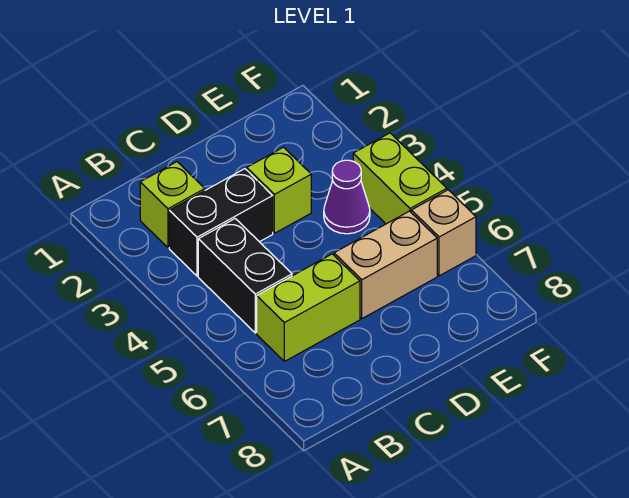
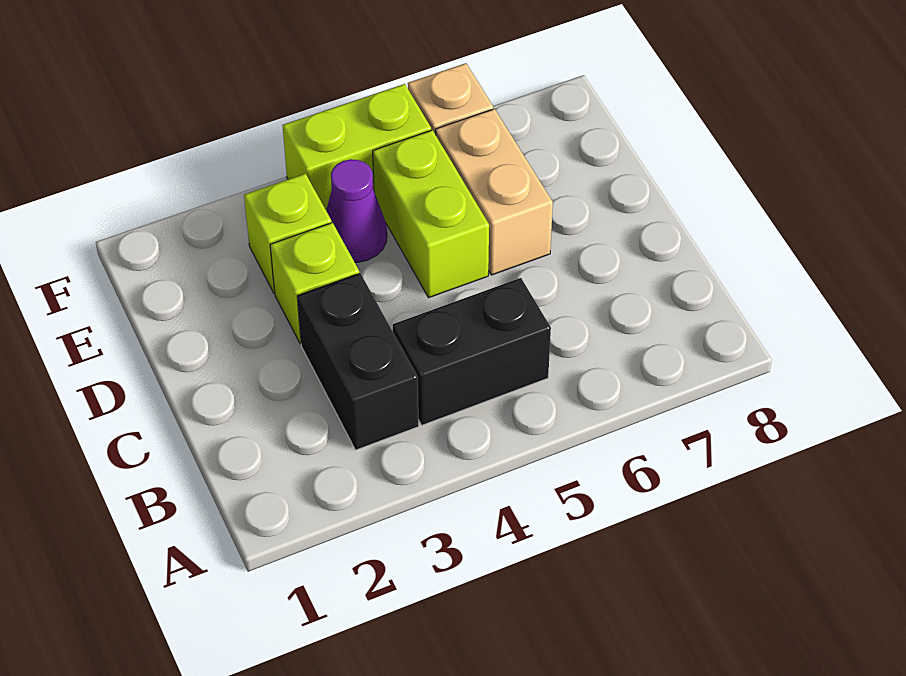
lime 1x1 brick [140,162,205,248] -> lime 1x1 brick moved to [244,174,331,293]
lime 1x2 brick [257,254,360,361] -> lime 1x2 brick moved to [373,130,489,298]

